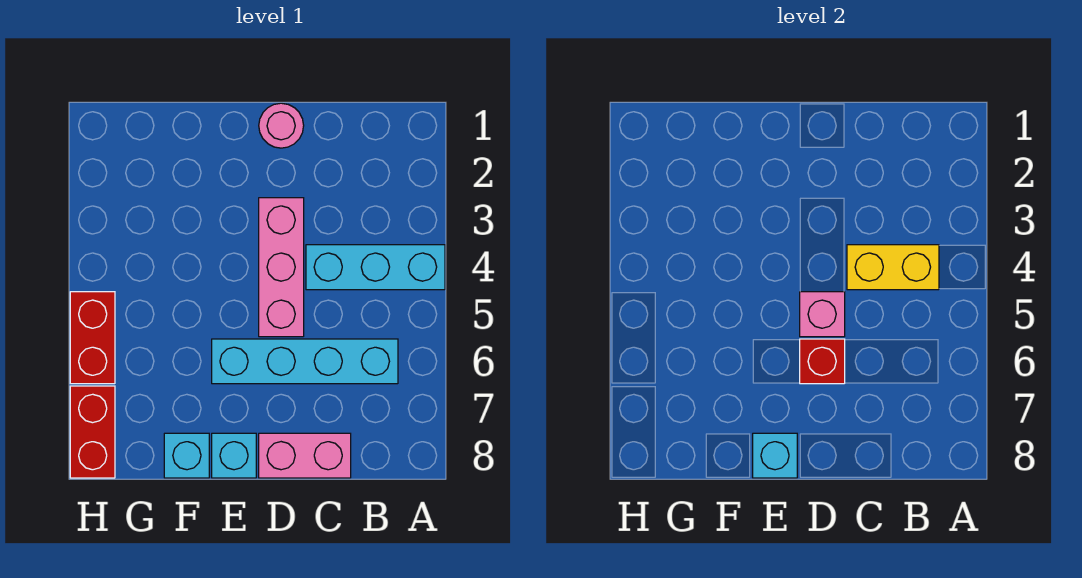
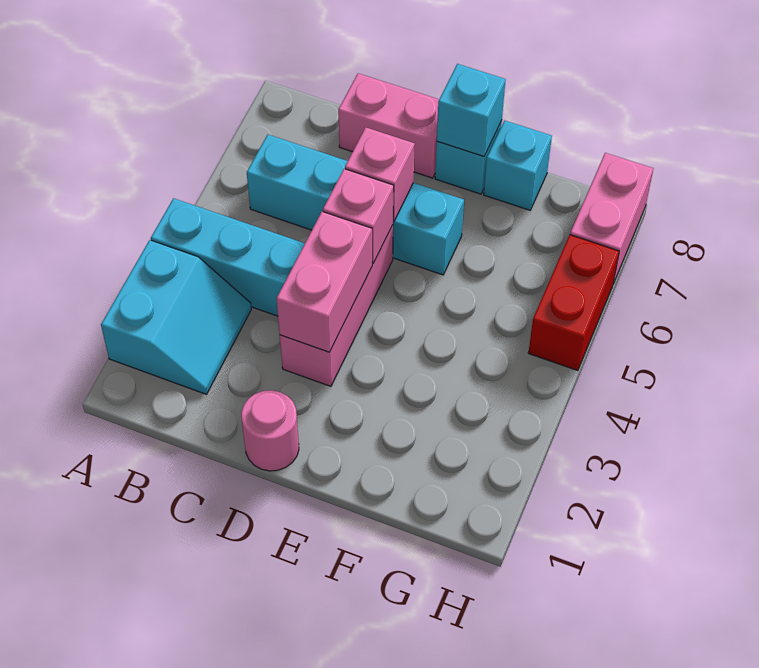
none -> cyan 2x2 slope [101,240,251,394]
yellow 1x2 brick [847,245,939,290] -> none
none -> pink 1x2 brick [276,212,372,352]
red 1x1 brick [800,339,845,384] -> pink 1x1 brick [345,127,415,221]
red 1x2 brick [70,386,115,478] -> pink 1x2 brick [570,153,654,284]

